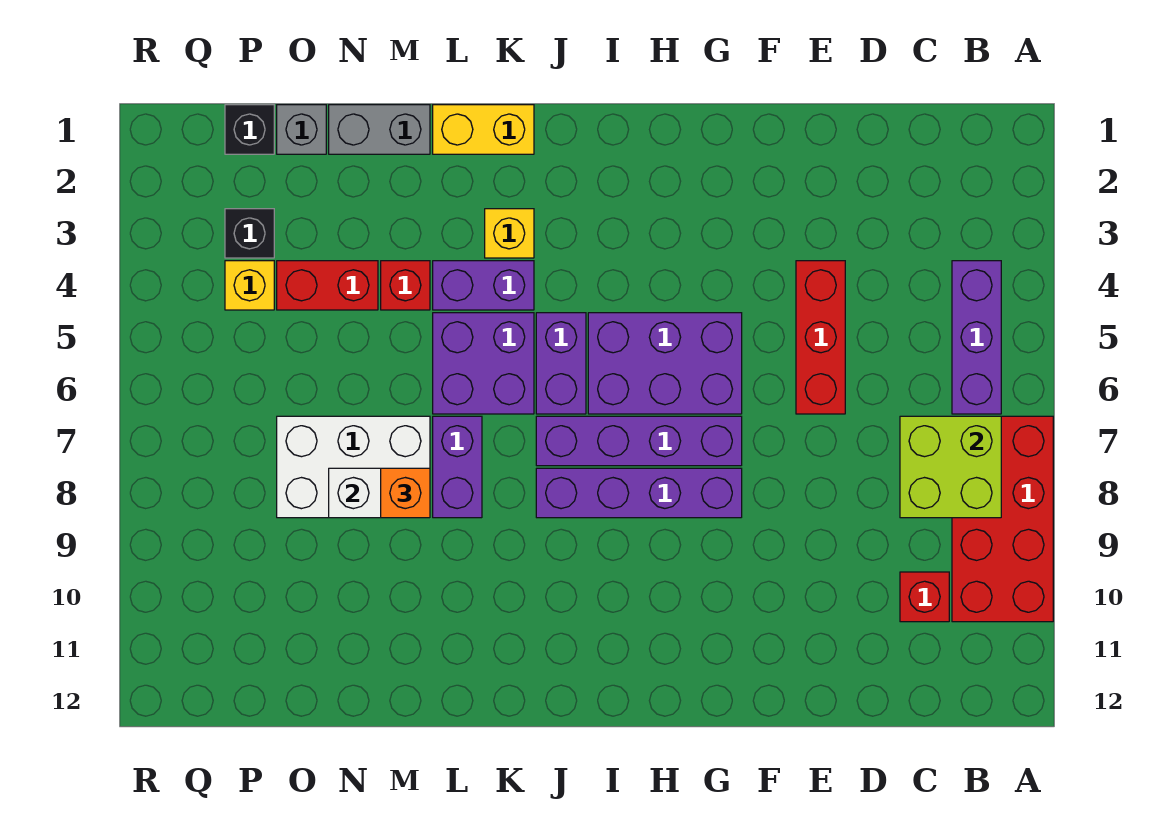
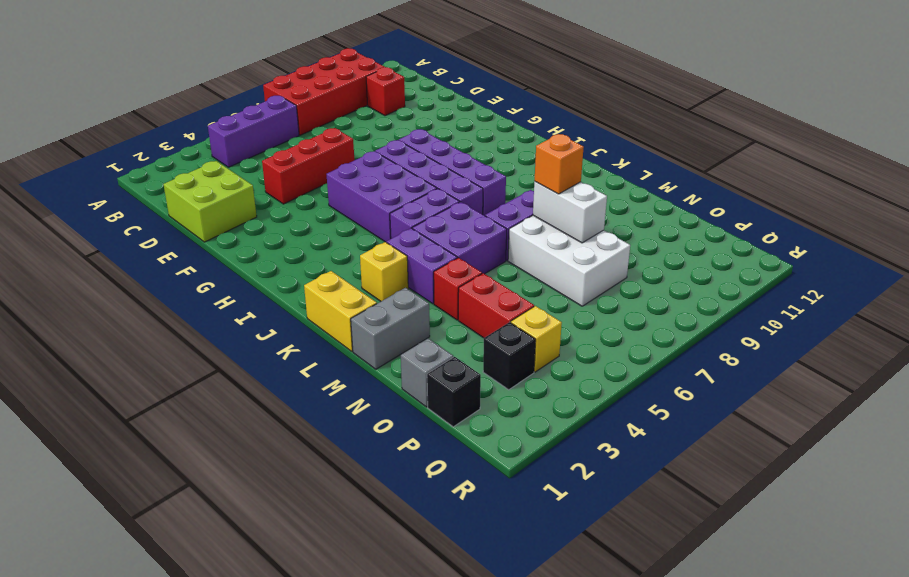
lime 2x2 brick [900,416,1001,518] -> lime 2x2 brick moved to [163,161,257,242]
grey 1x2 brick [329,105,430,154] -> grey 1x2 brick turned to [351,288,430,369]

